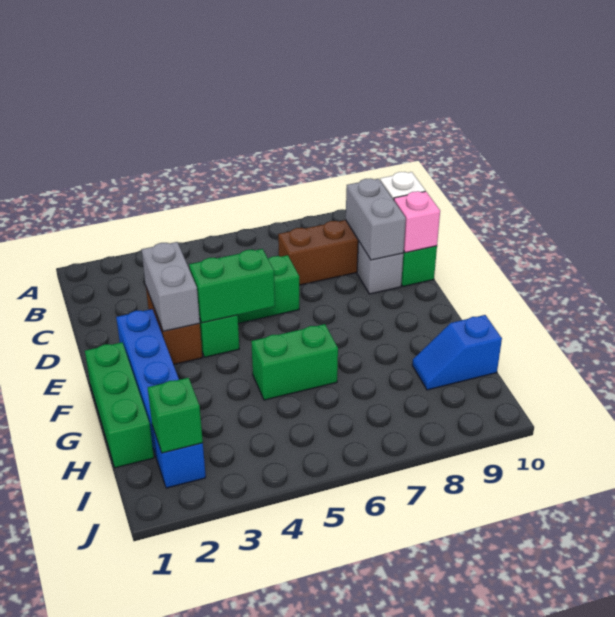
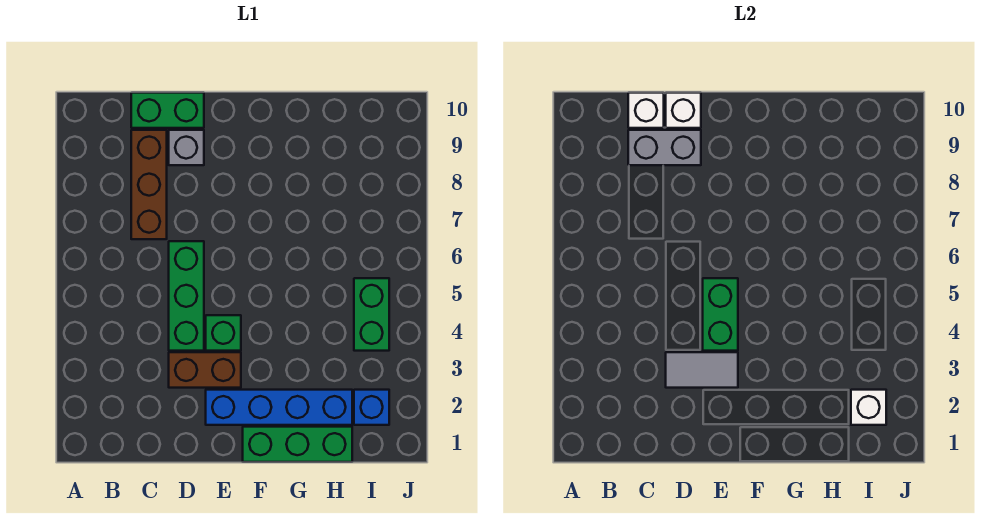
grey 1x2 brick [141,242,200,331] -> grey 1x2 tile [666,352,738,388]
pink 1x1 brick [394,191,440,253] -> white 1x1 brick [666,93,701,128]
green 1x2 brick [251,324,338,400] -> green 1x2 brick moved to [354,278,389,351]
blue 1x2 slope [412,315,502,390] -> none
green 1x1 brick [148,378,203,453] -> white 1x1 brick [851,390,886,425]

